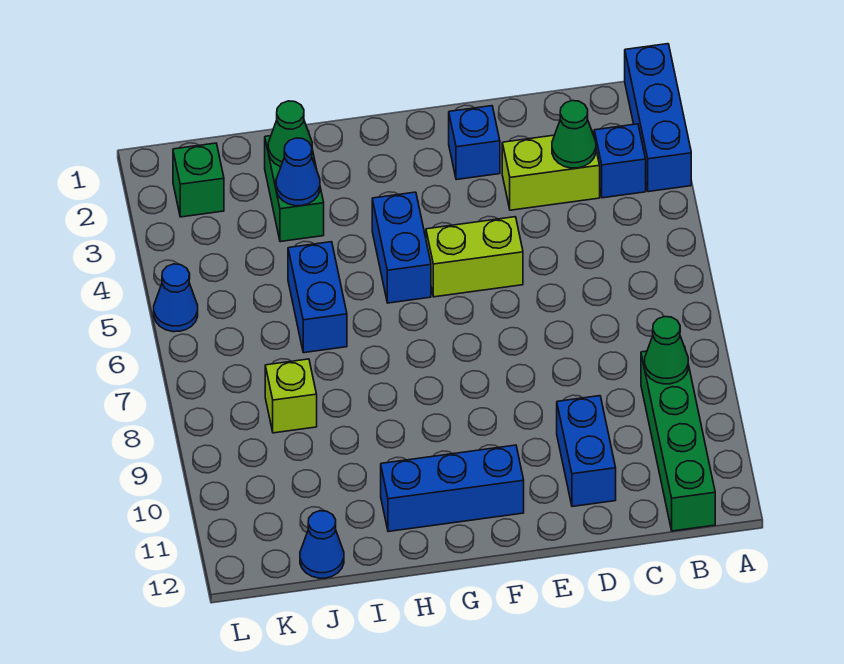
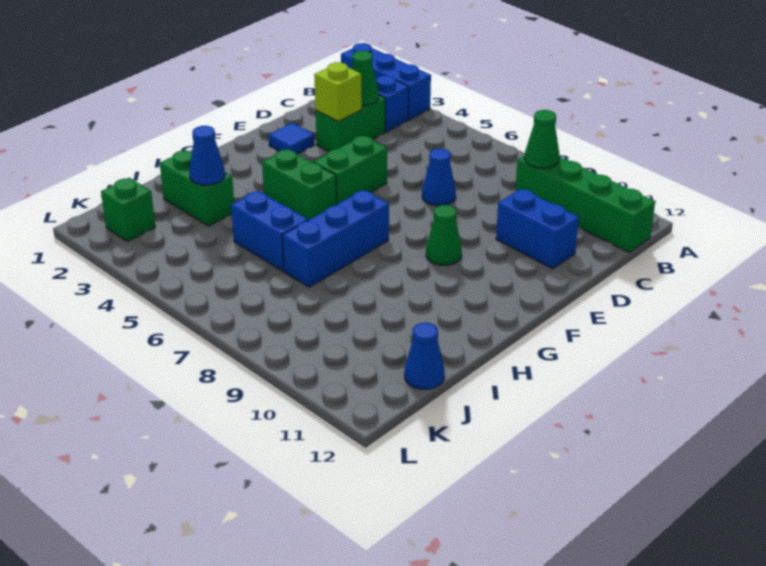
lime 1x2 brick [502,135,600,210] -> green 1x2 brick [316,95,385,152]
blue 1x1 brick [449,106,500,180] -> blue 1x1 tile [269,123,314,154]
lime 1x2 brick [426,217,523,297] -> green 1x2 brick [313,136,387,204]
blue 1x3 brick [381,445,524,532] -> blue 1x3 brick moved to [282,190,389,287]
blue 1x2 brick [372,192,431,303] -> green 1x2 brick [262,149,337,220]
green 1x1 cone [268,101,312,167] -> green 1x1 cone moved to [426,205,462,265]
lime 1x1 brick [265,359,317,433] -> lime 1x1 brick moved to [314,62,362,121]
blue 1x1 cone [154,264,198,332] -> blue 1x1 cone moved to [422,149,456,206]

